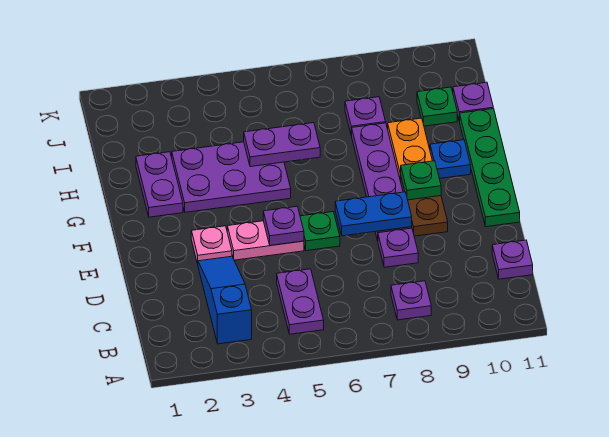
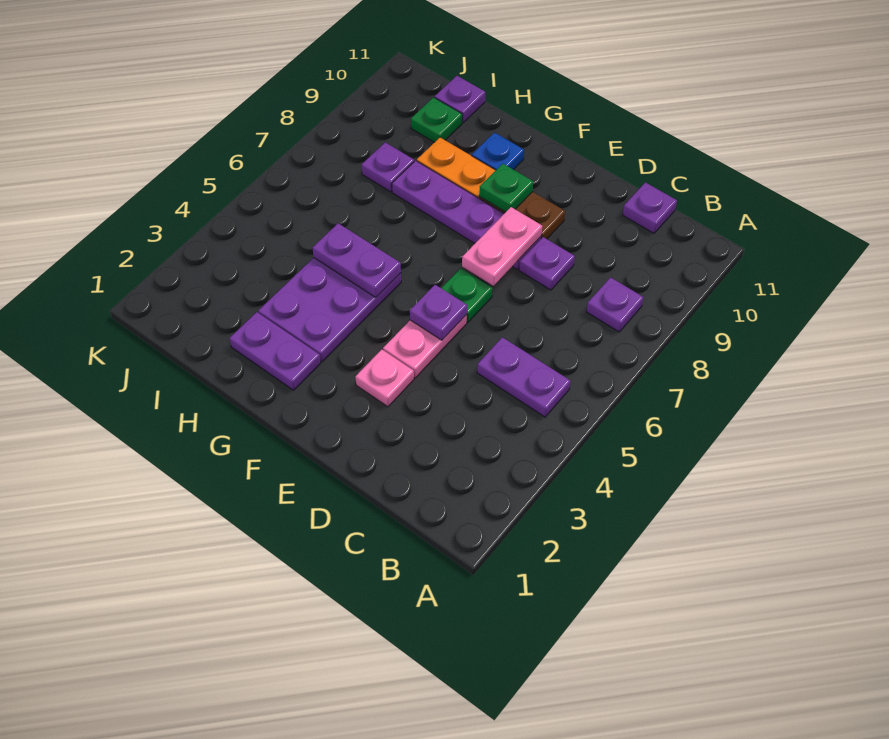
blue 1x3 slope [198,256,252,344] -> none
blue 1x2 plate [335,192,412,236] -> pink 1x2 plate [462,207,542,286]
green 1x4 plate [459,109,520,227] -> none
purple 1x2 plate [244,123,320,167] -> purple 1x2 plate turned to [313,223,401,297]

